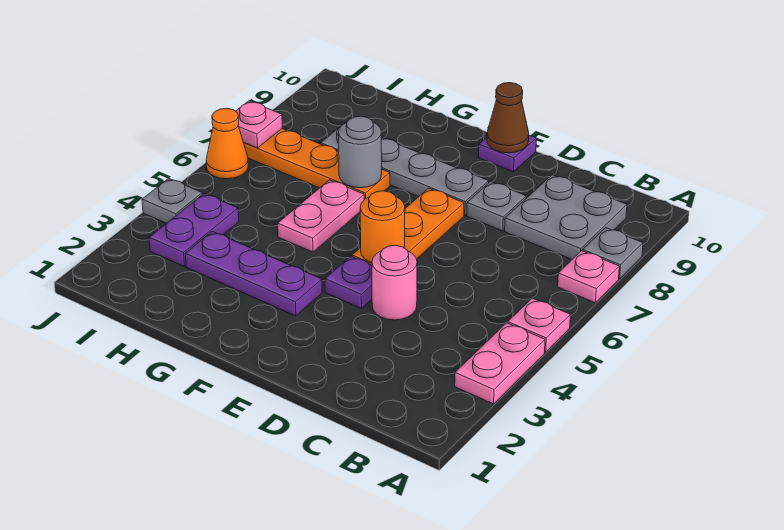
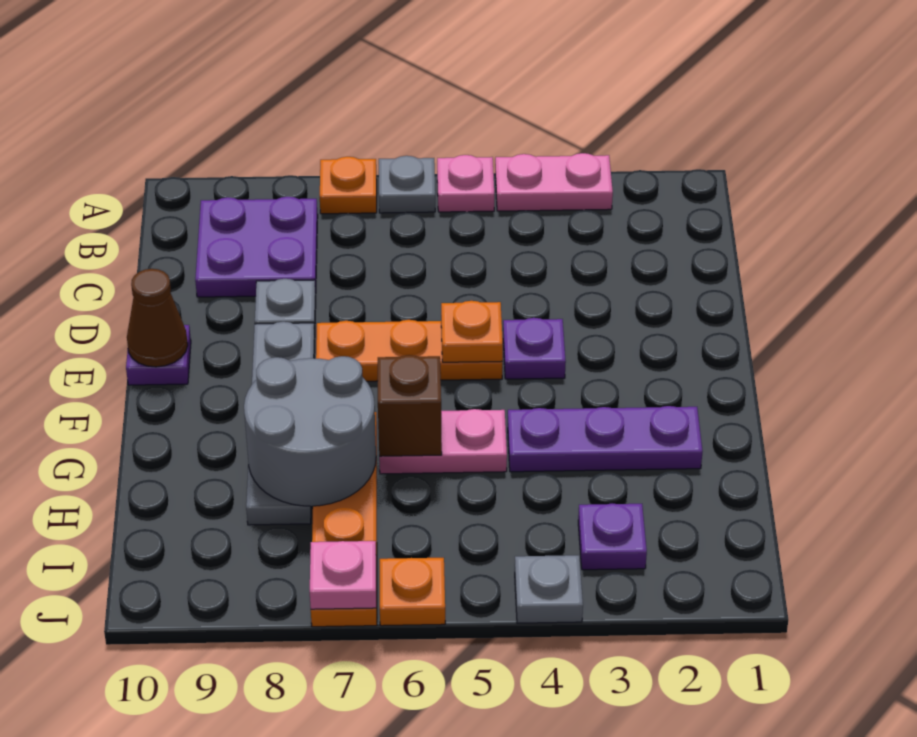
pink 1x1 plate [558,251,619,303] -> orange 1x1 plate [320,157,377,214]
grey 1x1 plate [583,228,643,279] -> grey 1x1 plate moved to [379,156,435,213]
grey 2x2 plate [505,175,627,259] -> purple 2x2 plate [195,197,318,297]
pink 1x1 round brick [372,245,417,320] -> none
orange 1x1 round brick [360,191,405,263] -> orange 1x1 plate [441,301,503,362]
purple 1x3 plate [185,231,322,316] -> purple 1x3 plate turned to [508,406,703,472]
none -> brown 1x1 brick [378,355,442,456]
grey 1x1 round brick [339,116,382,188] -> grey 2x2 round brick [244,356,376,506]
purple 1x2 plate [149,194,239,266] -> purple 1x1 plate [578,504,647,570]
orange 1x1 cone [206,108,248,179] -> orange 1x1 plate [380,558,445,626]

